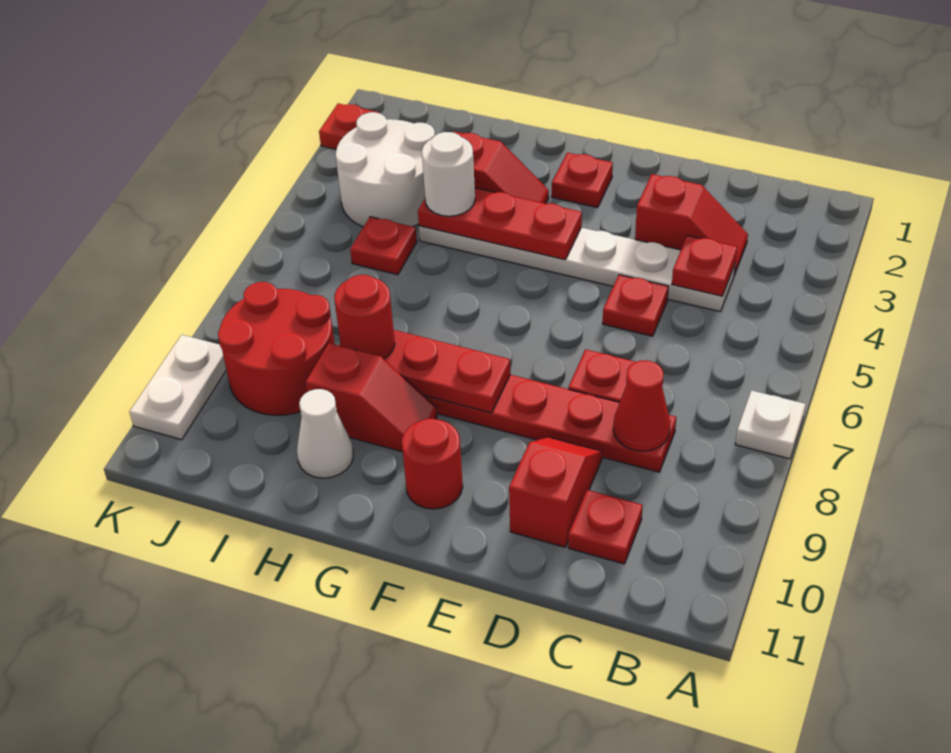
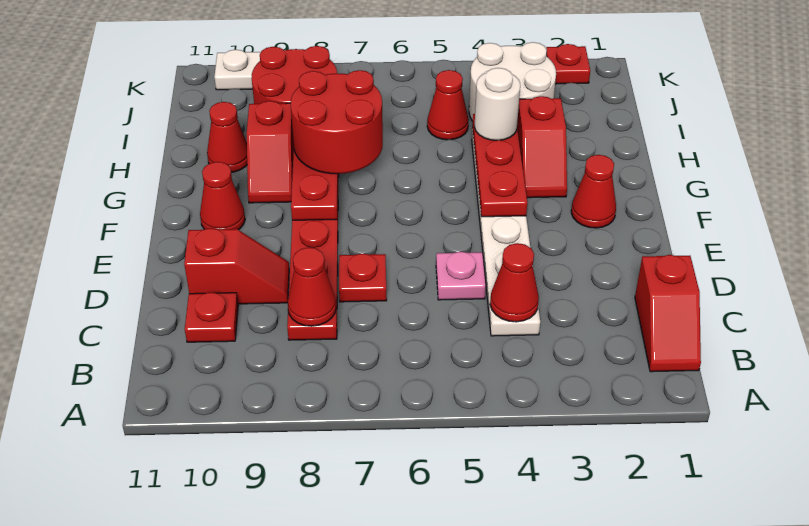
white 1x1 plate [735,390,806,459] -> none
red 1x2 slope [635,174,748,275] -> red 1x2 slope moved to [635,255,701,372]
red 1x1 plate [672,235,737,296] -> red 1x1 cone [490,243,539,322]
red 1x1 plate [603,275,668,336] -> pink 1x1 plate [436,252,486,300]
red 1x1 plate [552,153,613,208] -> red 1x1 cone [571,155,616,228]
red 1x1 round brick [402,419,463,509] -> red 1x1 cone [200,162,245,230]
red 1x1 round brick [334,275,395,359] -> red 2x2 round brick [291,70,383,174]
white 1x1 cone [297,389,353,478] -> red 1x1 cone [207,102,247,172]
red 1x1 plate [350,217,417,275] -> red 1x1 cone [427,70,469,140]

